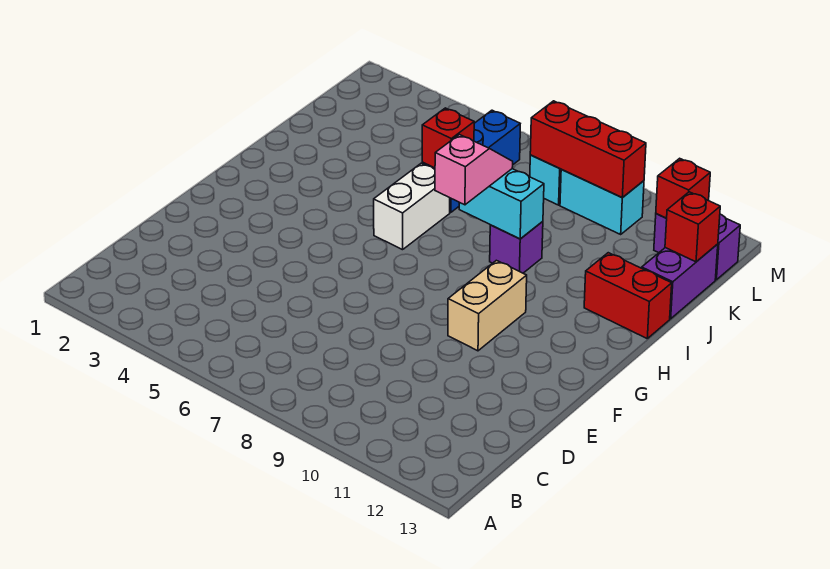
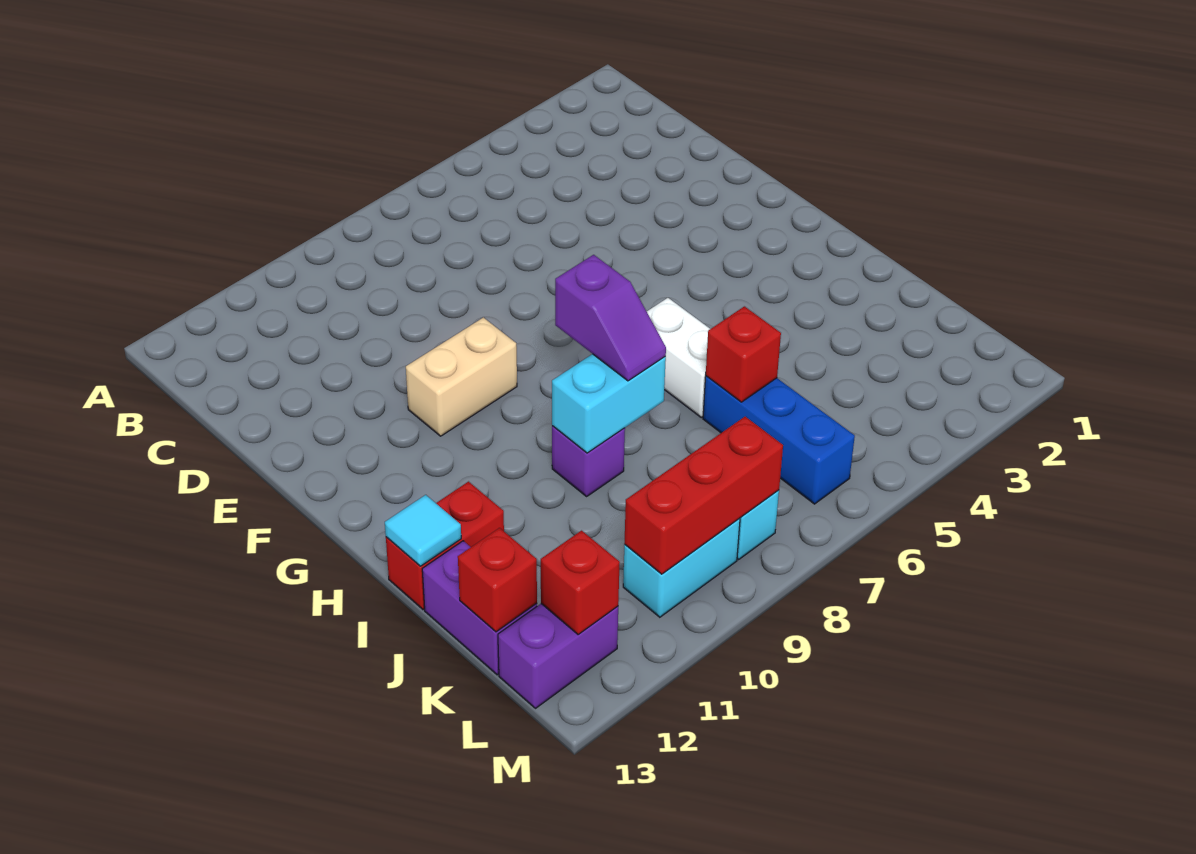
tan 1x2 brick [448,260,527,351] -> tan 1x2 brick turned to [406,317,517,436]
pink 1x2 slope [435,135,513,205] -> purple 1x2 slope [555,255,666,381]
none -> cyan 1x1 tile [385,495,461,566]

